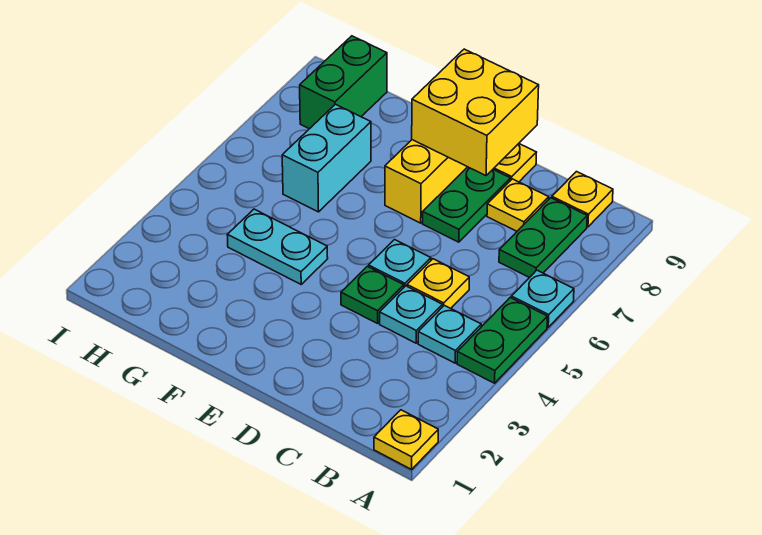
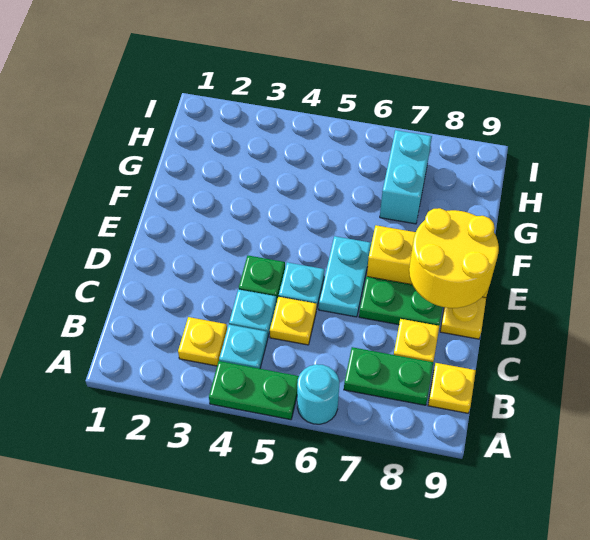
yellow 1x1 plate [374,410,438,469] -> yellow 1x1 plate moved to [178,317,227,366]
cyan 1x1 plate [511,270,574,327] -> cyan 1x1 round brick [297,364,339,424]
yellow 2x2 brick [412,49,539,176] -> yellow 2x2 round brick [409,208,499,308]
cyan 1x2 plate [227,209,328,284] -> cyan 1x2 plate moved to [319,236,371,317]
cyan 1x2 brick [282,104,371,212] -> cyan 1x2 brick turned to [380,130,432,224]
green 1x2 brick [300,36,387,129] -> none

